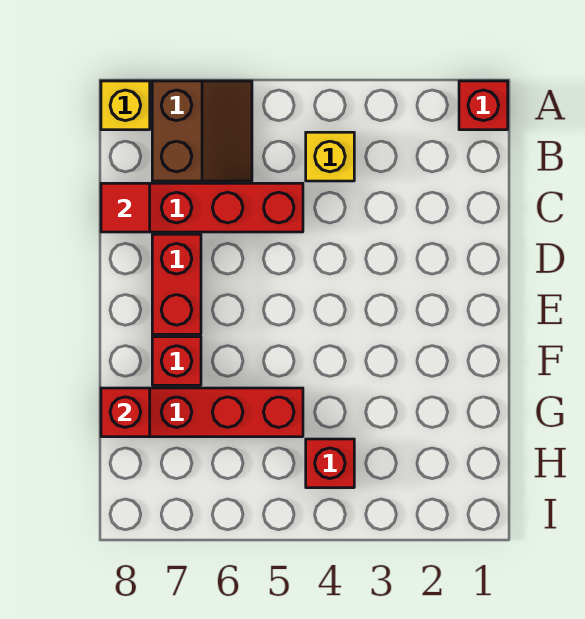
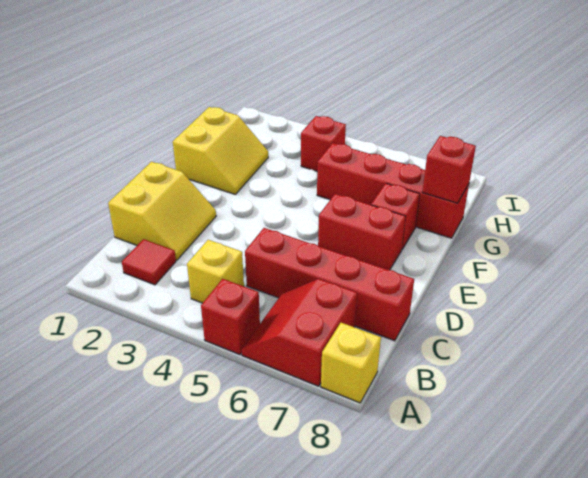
red 1x1 brick [459,81,508,130] -> red 1x1 brick moved to [201,279,260,355]
brown 2x2 slope [152,81,252,181] -> red 2x2 slope [242,279,357,386]
none -> yellow 2x2 slope [108,162,216,260]
red 1x1 tile [101,183,150,232] -> red 1x1 tile moved to [122,239,176,285]
red 1x2 brick [152,234,201,334] -> red 1x2 brick turned to [318,194,406,270]
none -> yellow 2x2 slope [173,107,268,194]

